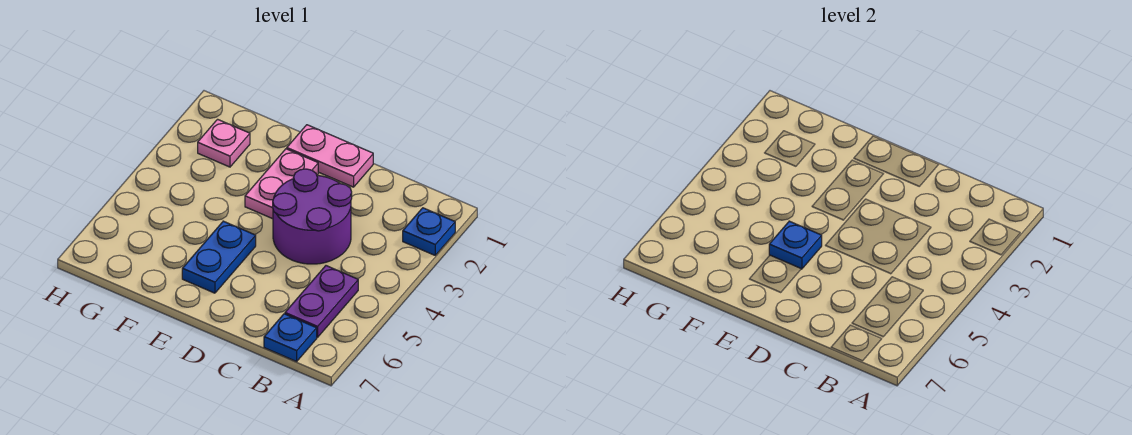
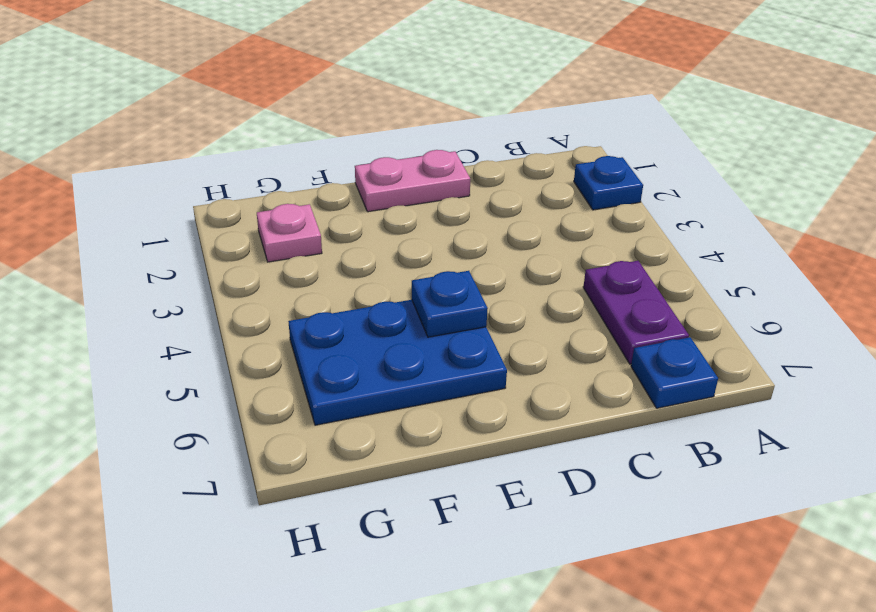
purple 2x2 round brick [273,169,352,264] -> none
pink 1x2 plate [245,149,318,219] -> none
blue 1x2 plate [182,221,256,293] -> blue 2x3 plate [288,300,507,425]

